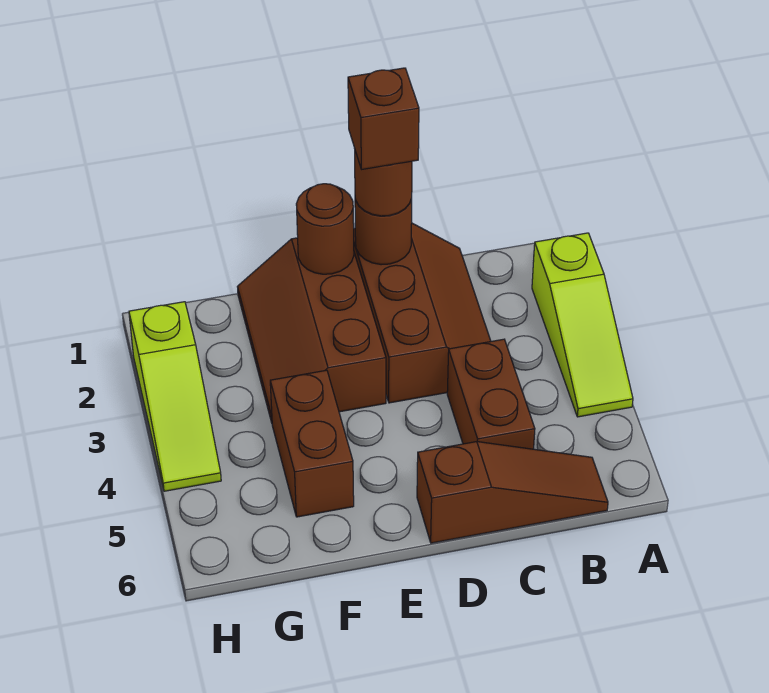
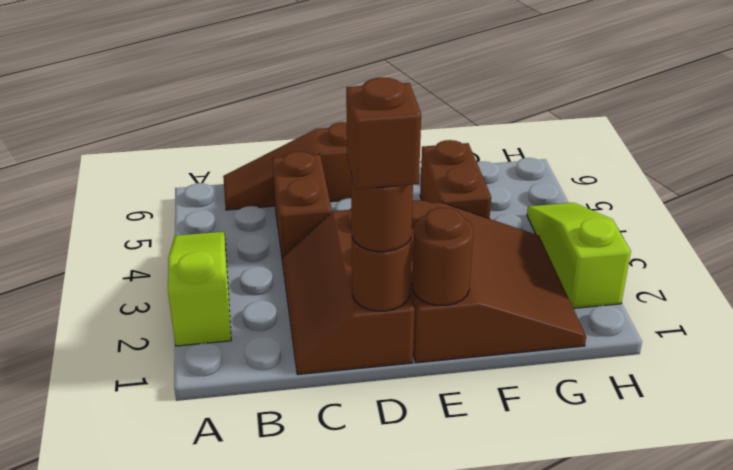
brown 2x3 slope [238,238,386,422] -> brown 3x3 slope [410,200,586,363]

